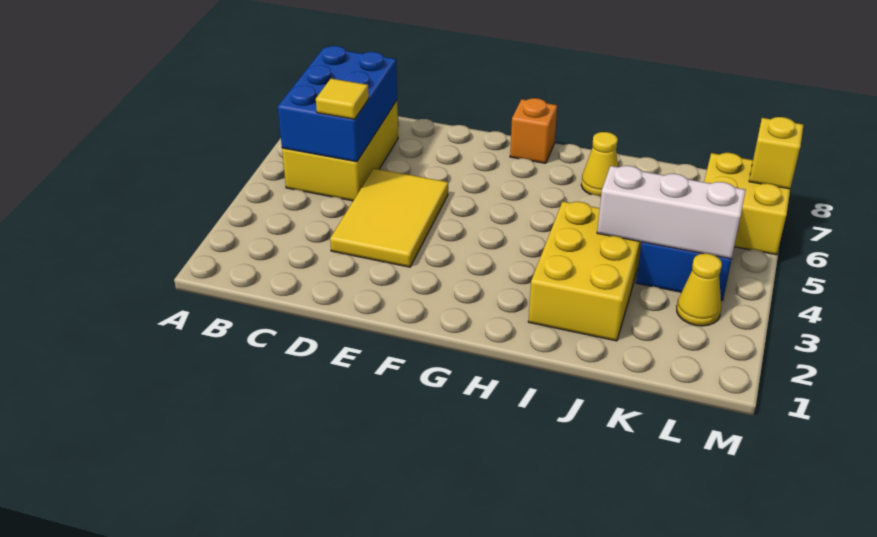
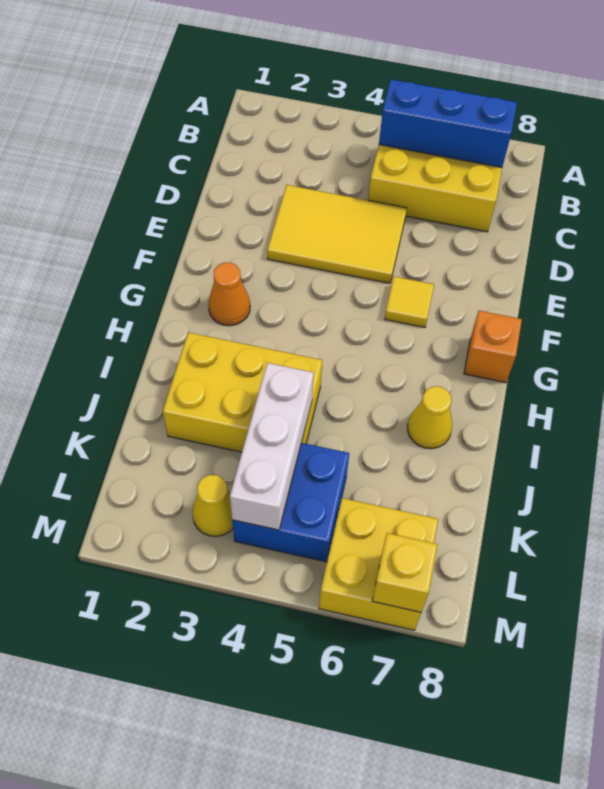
blue 2x3 brick [278,46,397,162] -> blue 1x3 brick [379,79,517,167]
yellow 1x1 tile [316,79,369,119] -> yellow 1x1 tile moved to [385,276,434,327]
none -> orange 1x1 cone [208,263,250,326]

